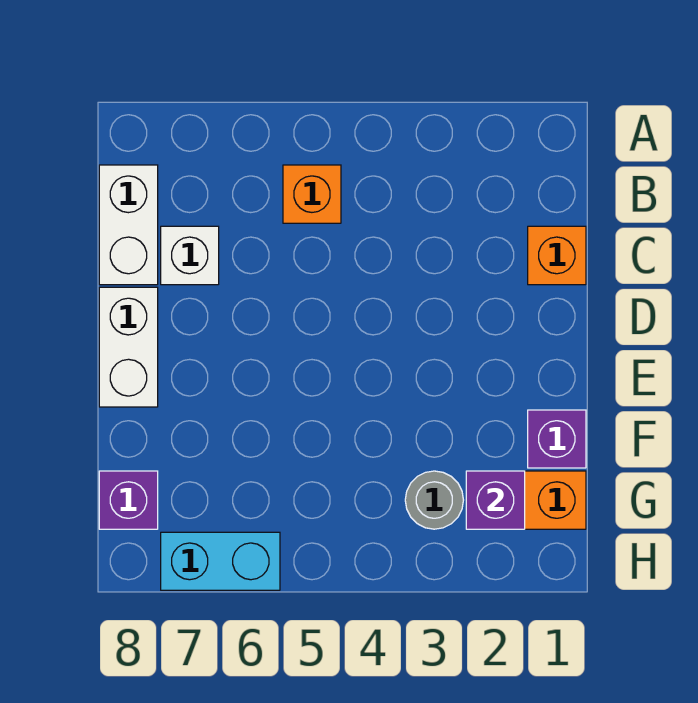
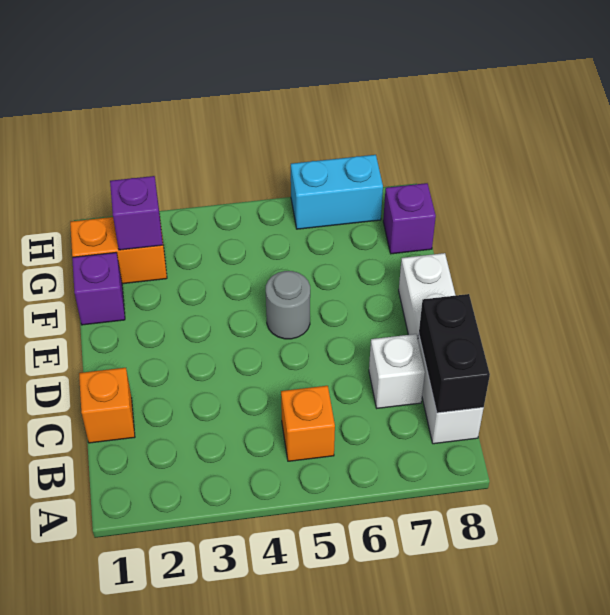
none -> black 1x2 brick [419,294,490,413]
grey 1x1 round brick [405,471,463,529] -> grey 1x1 round brick moved to [266,271,310,339]

